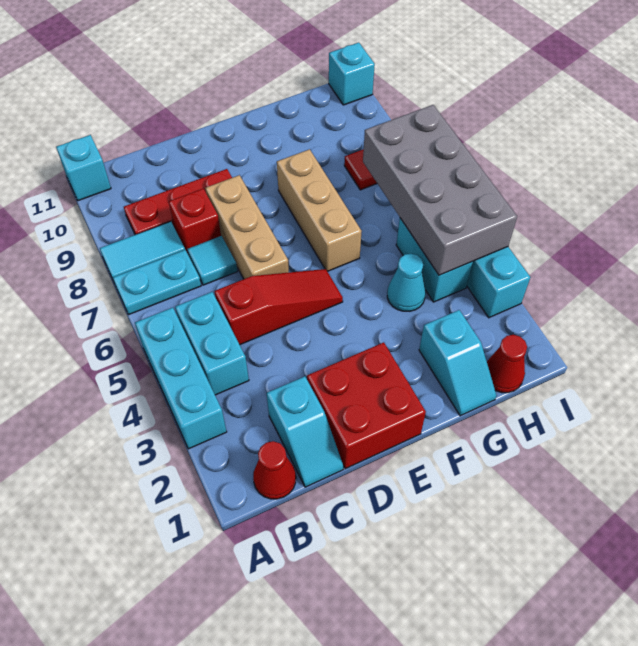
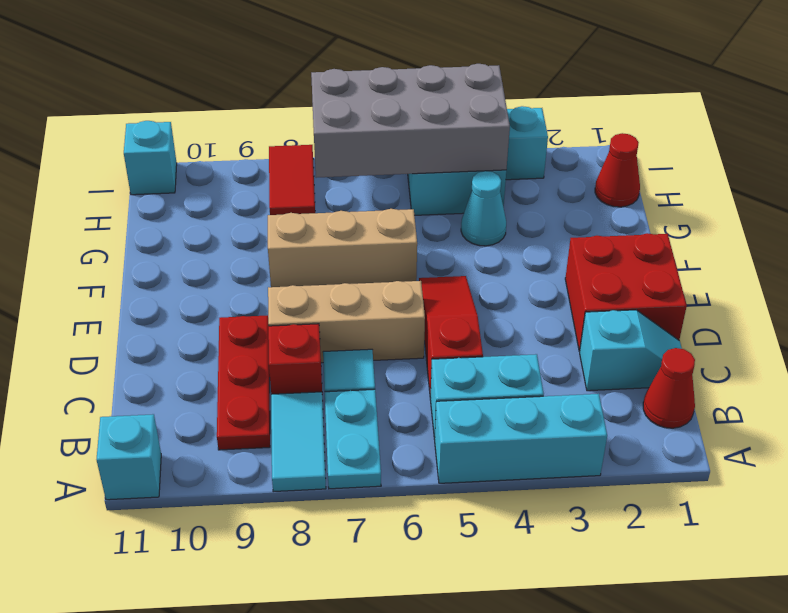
cyan 1x2 slope [419,310,496,416] -> none

